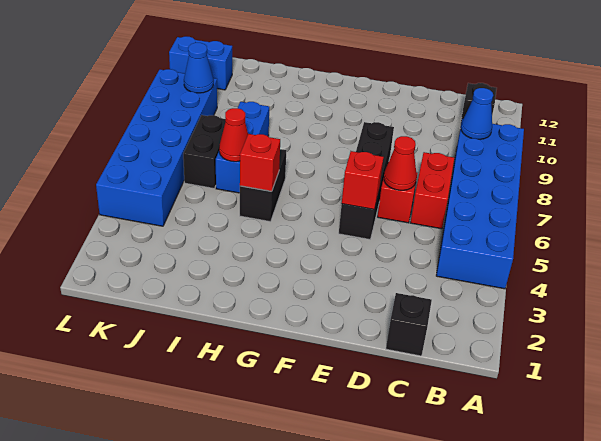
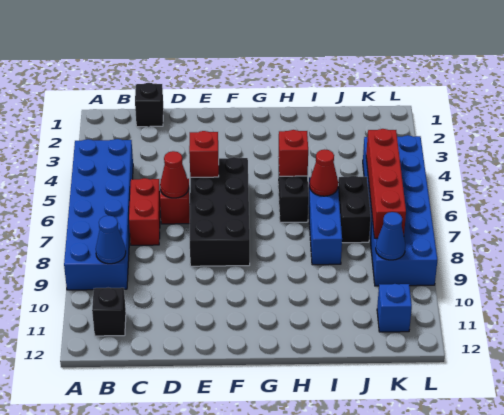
black 1x4 brick [339,122,394,239] -> black 2x4 brick [190,157,250,266]
none -> red 1x4 brick [366,129,406,238]
blue 1x2 brick [169,36,232,90] -> blue 1x1 brick [377,284,412,332]

